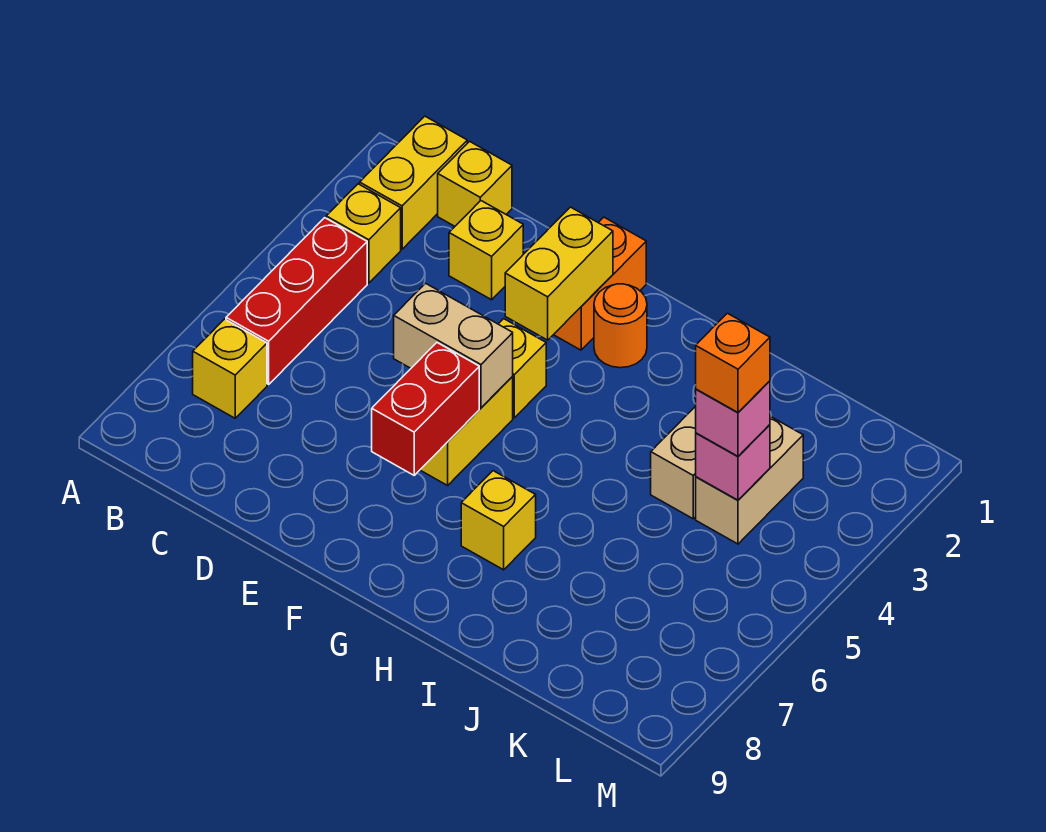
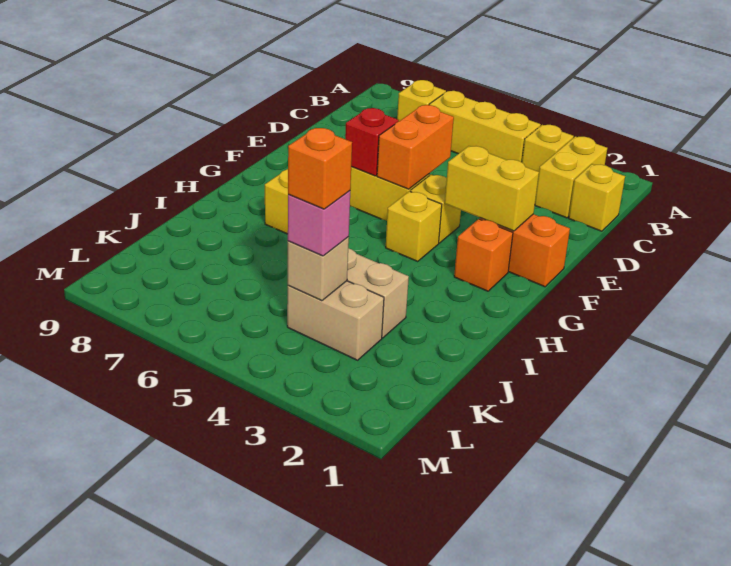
yellow 1x2 brick [360,116,467,249] -> yellow 1x2 brick turned to [535,136,607,218]
red 1x3 brick [226,218,367,384] -> yellow 1x3 brick [429,91,541,162]
yellow 1x1 brick [449,201,523,300] -> yellow 1x1 brick moved to [386,191,442,261]
tan 1x2 brick [394,283,513,408] -> orange 1x2 brick [377,105,454,189]
red 1x2 brick [372,343,479,475] -> red 1x1 brick [345,108,399,176]
orange 1x1 round brick [594,284,647,368] -> orange 1x1 brick [454,219,513,291]
pink 1x1 brick [696,425,770,500] -> tan 1x1 brick [287,237,349,301]

